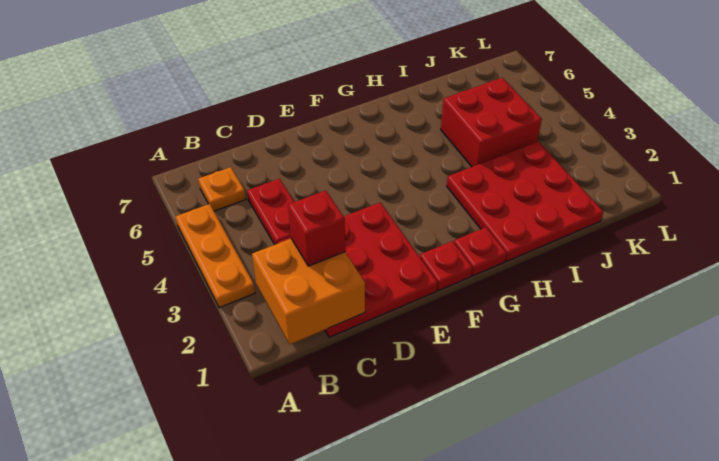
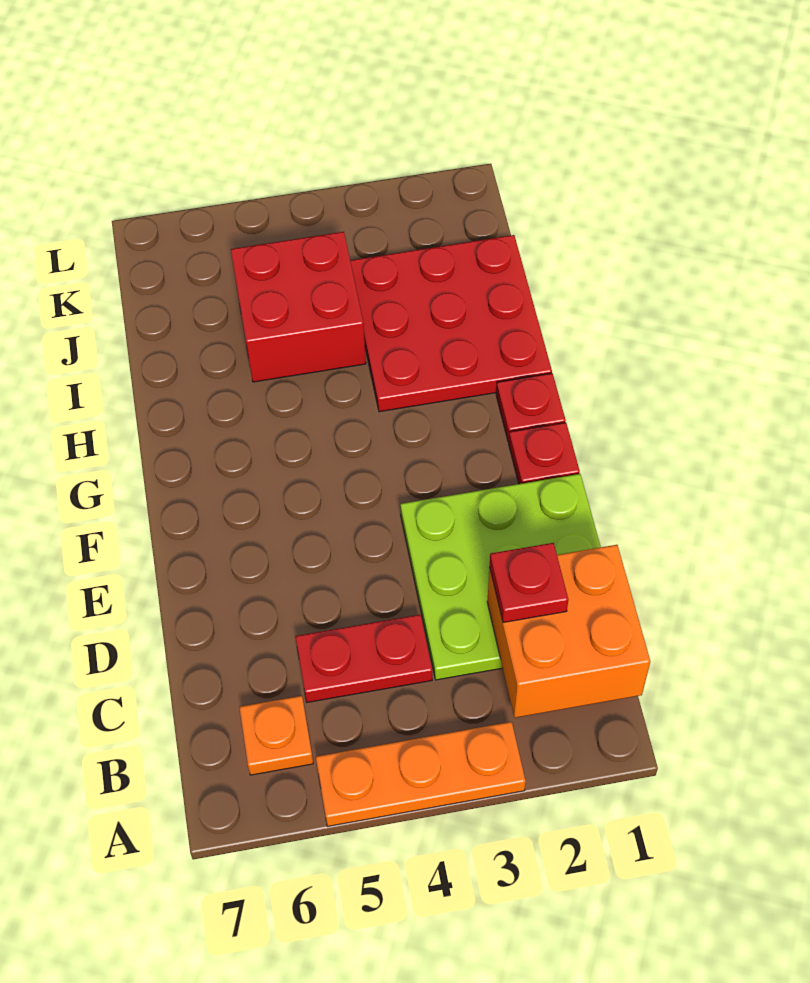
red 3x3 plate [278,202,438,337] -> lime 3x3 plate [400,474,601,680]
red 1x1 brick [288,190,345,266] -> red 1x1 plate [490,543,568,623]

